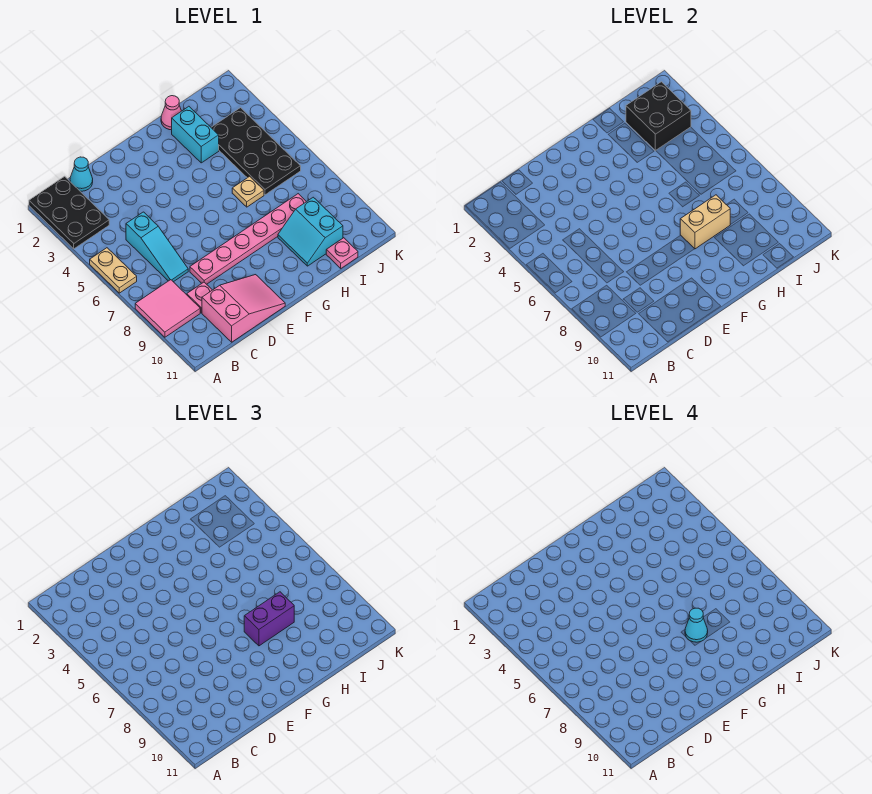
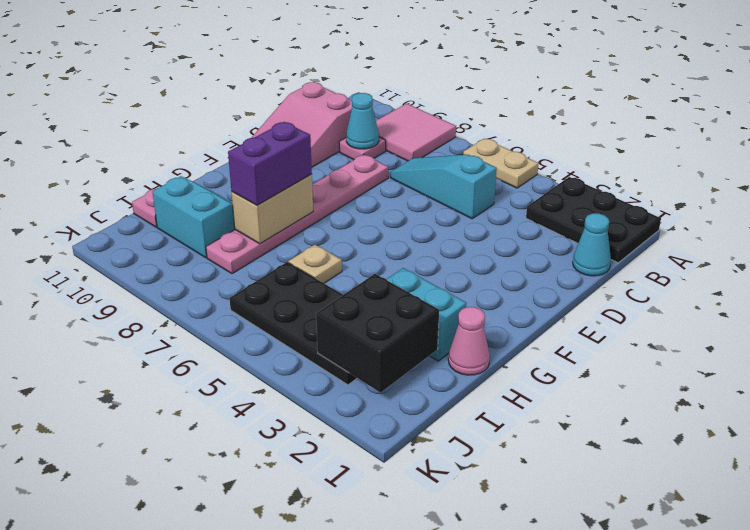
cyan 1x1 cone [685,608,708,642] -> cyan 1x1 cone moved to [346,93,379,149]

